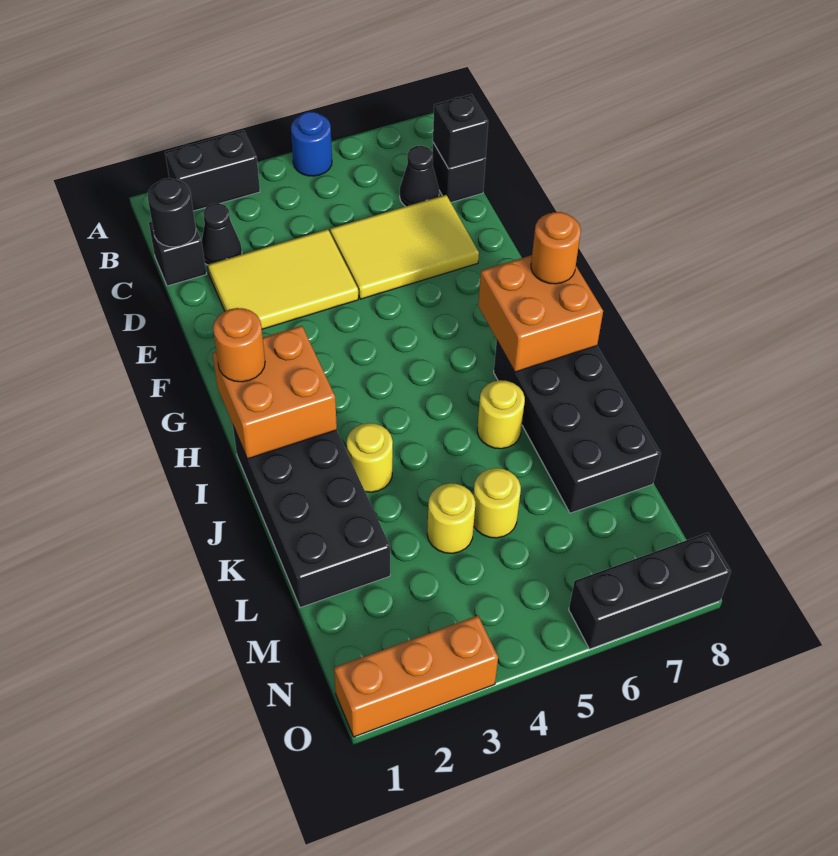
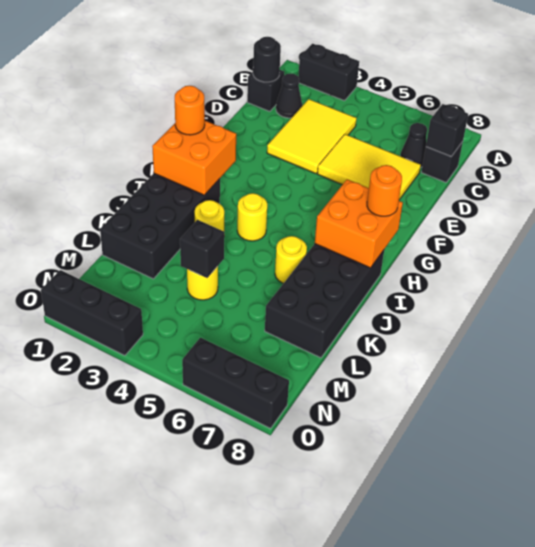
blue 1x1 round brick [291,112,332,176] -> none
yellow 2x3 tile [208,229,358,329] -> yellow 2x3 tile turned to [267,99,357,174]
none -> black 1x1 brick [180,220,224,278]
yellow 1x1 round brick [473,468,521,538] -> yellow 1x1 round brick moved to [237,193,267,241]
orange 1x3 brick [334,616,498,737] -> black 1x3 brick [41,270,143,356]

